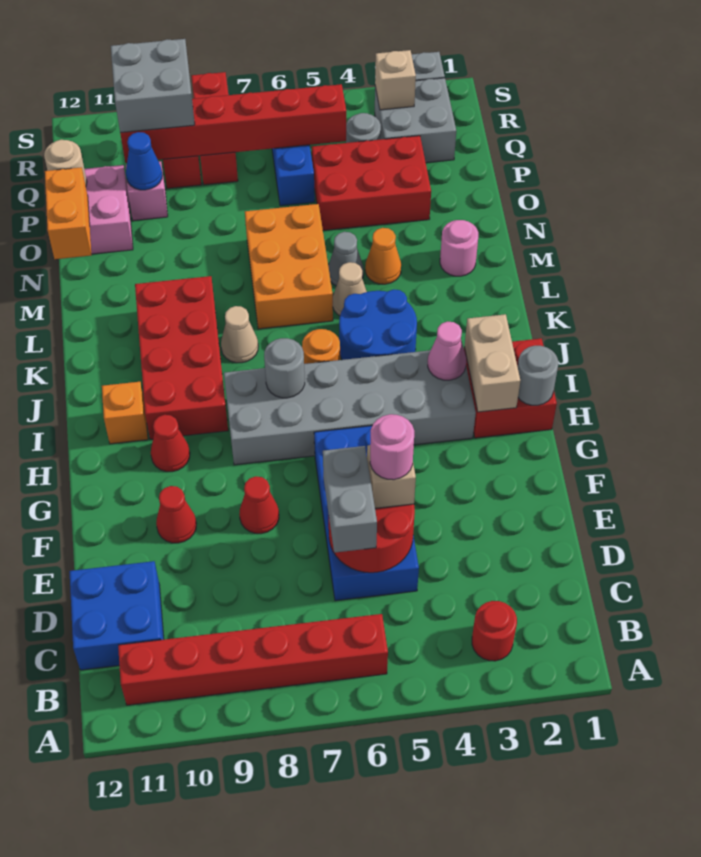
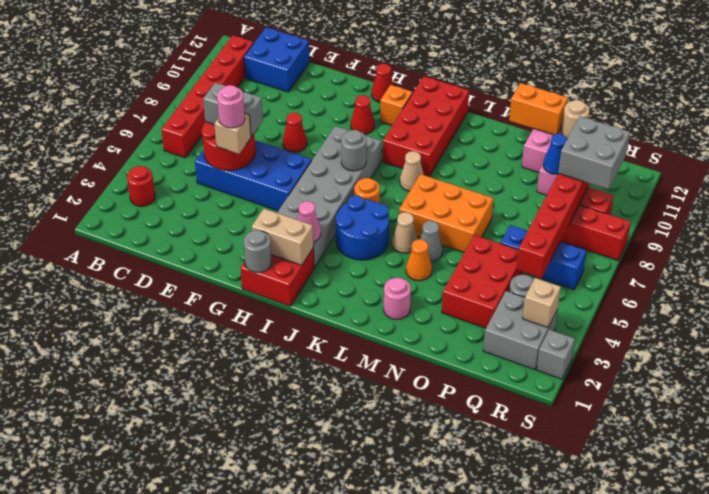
red 1x1 cone [156,486,197,543] -> red 1x1 cone moved to [372,64,394,102]
red 2x4 brick [135,276,228,439] -> red 2x4 brick turned to [383,76,469,177]

